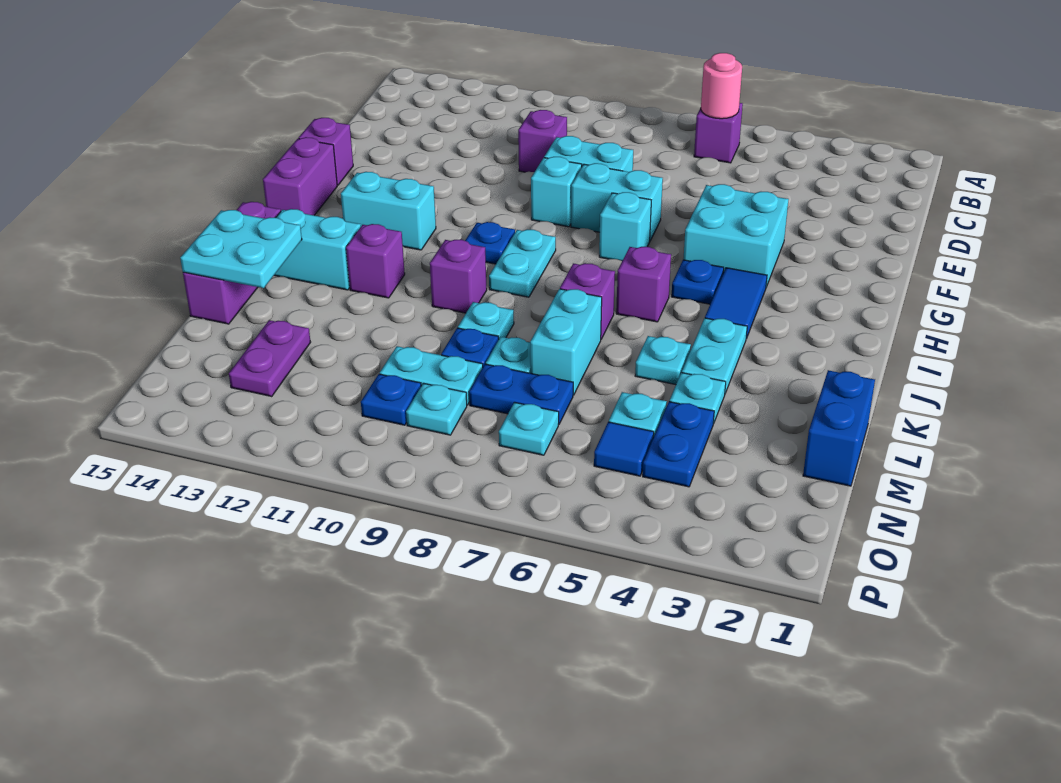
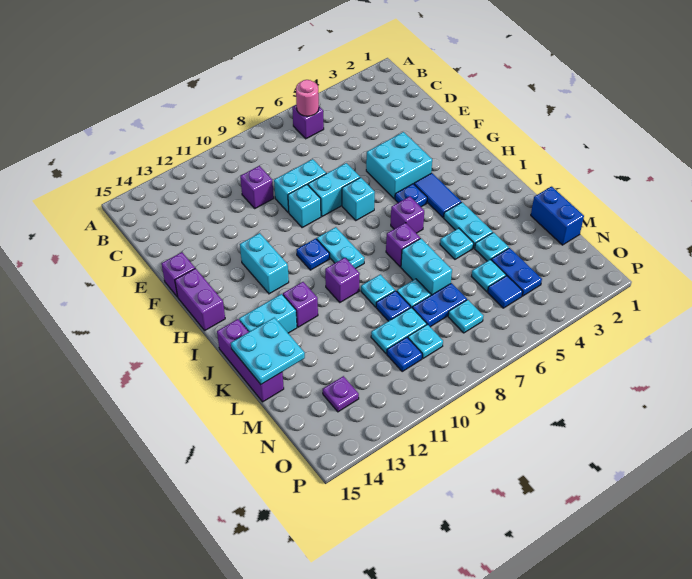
cyan 1x2 brick [341,172,436,250] -> cyan 1x2 brick turned to [240,233,289,294]
purple 1x2 plate [229,320,311,397] -> purple 1x1 plate [323,376,359,412]

